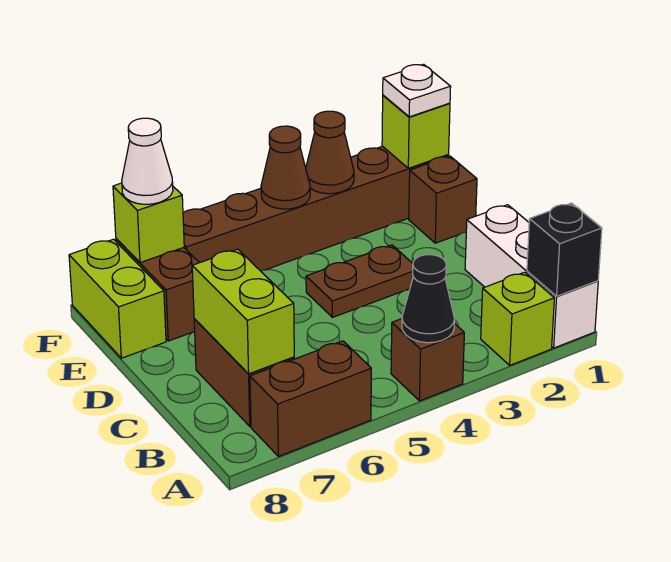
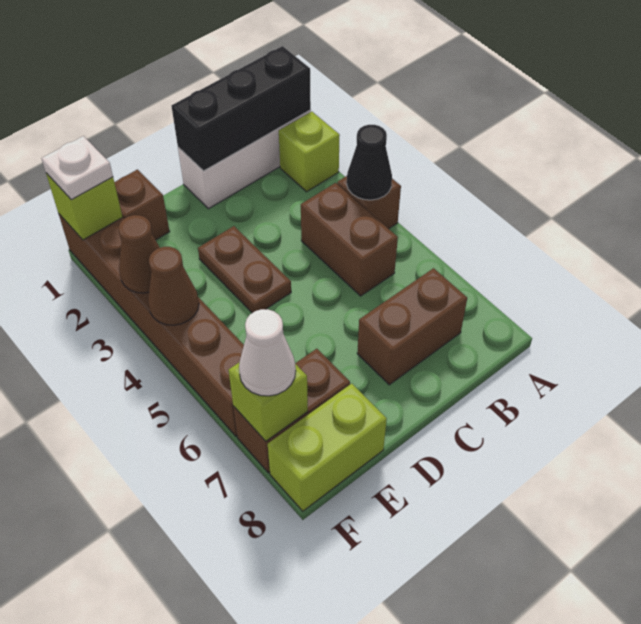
black 1x1 brick [527,203,602,296] -> black 1x3 brick [171,46,311,171]
brown 1x2 brick [250,341,371,456] -> brown 1x2 brick moved to [301,183,398,296]
lime 1x2 brick [192,249,294,374] -> none

